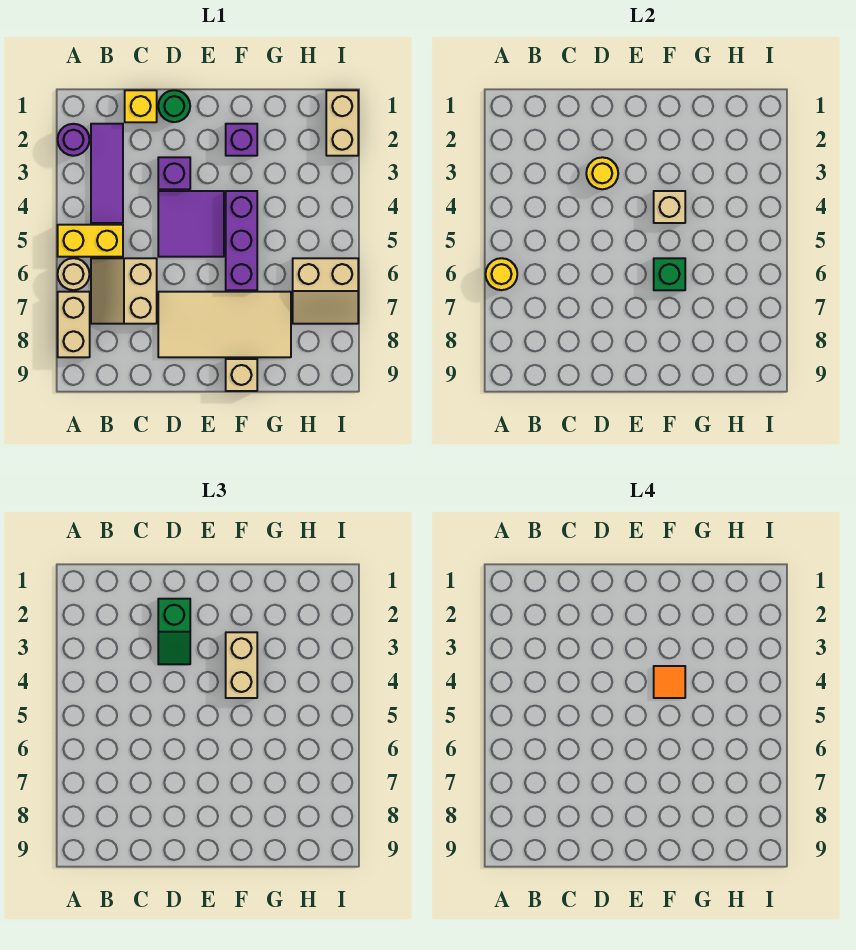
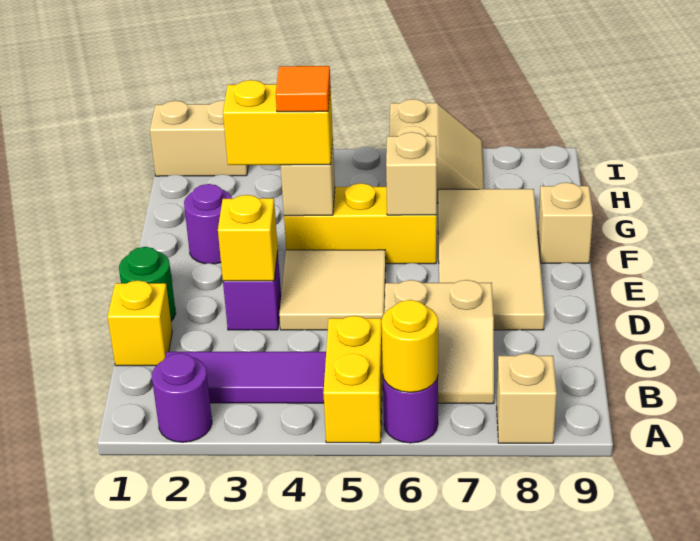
tan 1x1 round brick [58,258,89,290] -> purple 1x1 round brick [383,376,438,443]
tan 1x2 brick [58,292,90,357] -> tan 1x1 brick [497,353,557,443]
green 1x2 slope [158,599,190,664] -> none
yellow 1x1 round brick [586,157,618,189] -> yellow 1x1 brick [218,195,278,281]
purple 2x2 tile [158,191,224,257] -> tan 2x2 tile [279,250,386,330]
purple 1x1 brick [226,124,257,156] -> purple 1x1 round brick [184,184,232,264]
tan 1x2 brick [226,632,257,698] -> yellow 1x2 brick [223,80,333,165]
purple 1x3 brick [226,191,257,290] -> yellow 1x3 brick [284,183,437,264]
green 1x1 brick [654,258,685,290] -> tan 1x1 brick [386,132,437,215]

